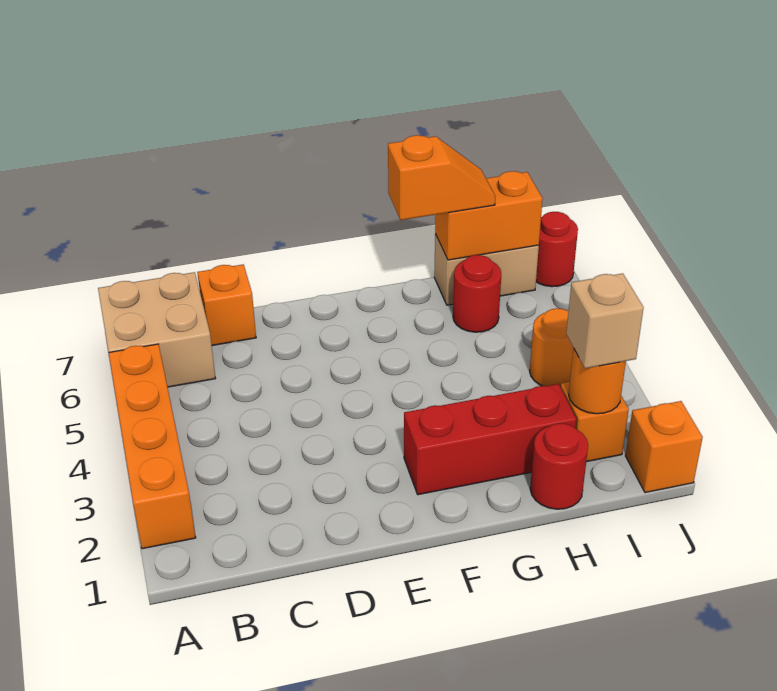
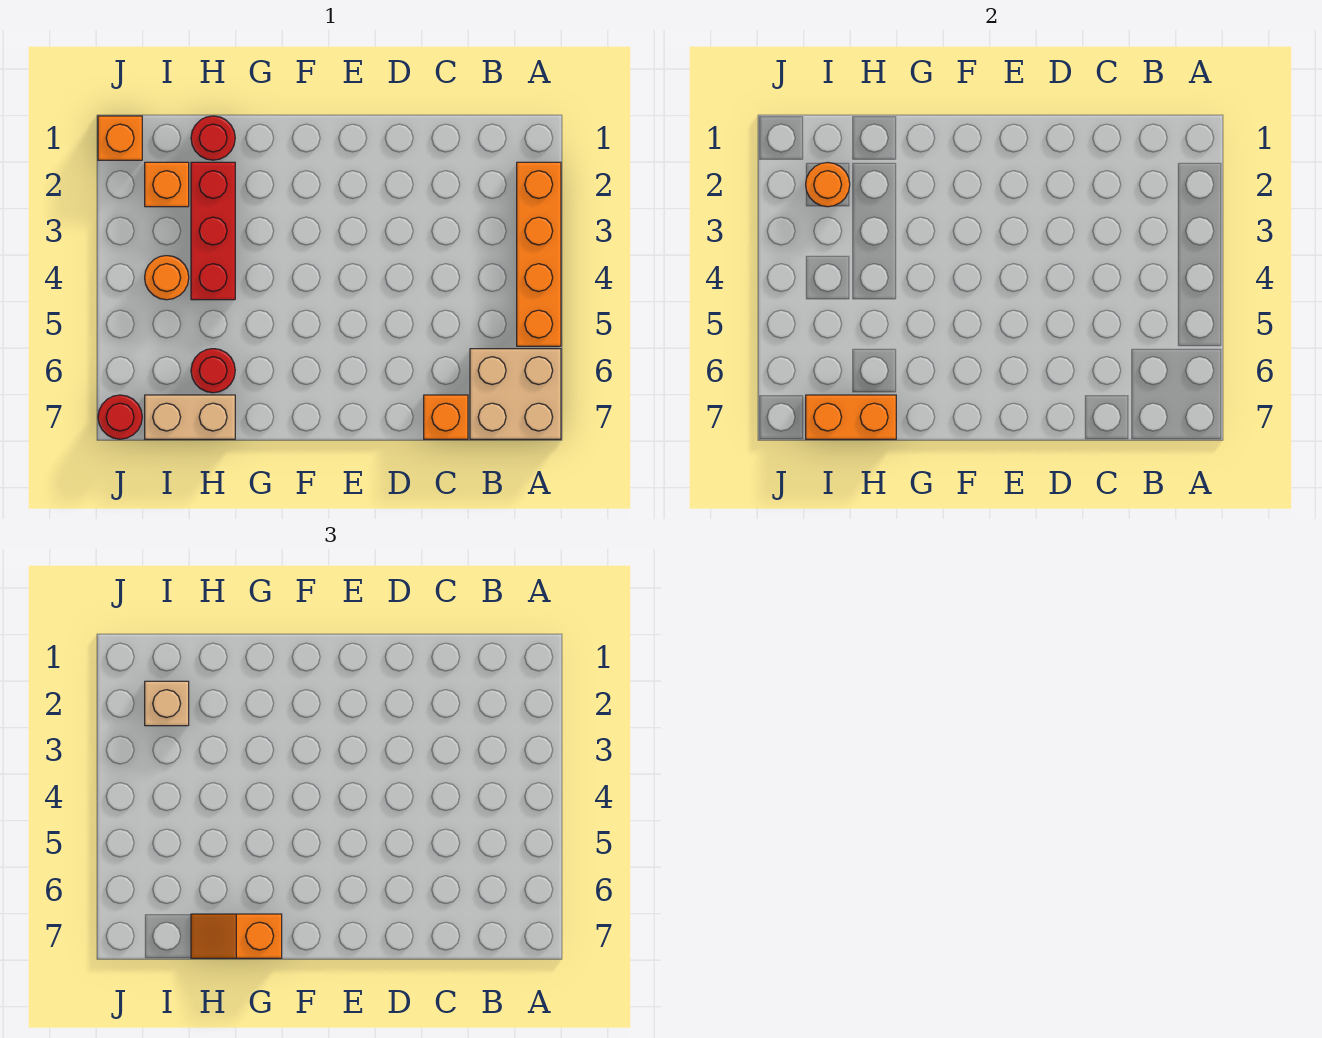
red 1x3 brick [404,384,576,495] -> red 1x3 brick turned to [191,162,235,300]

